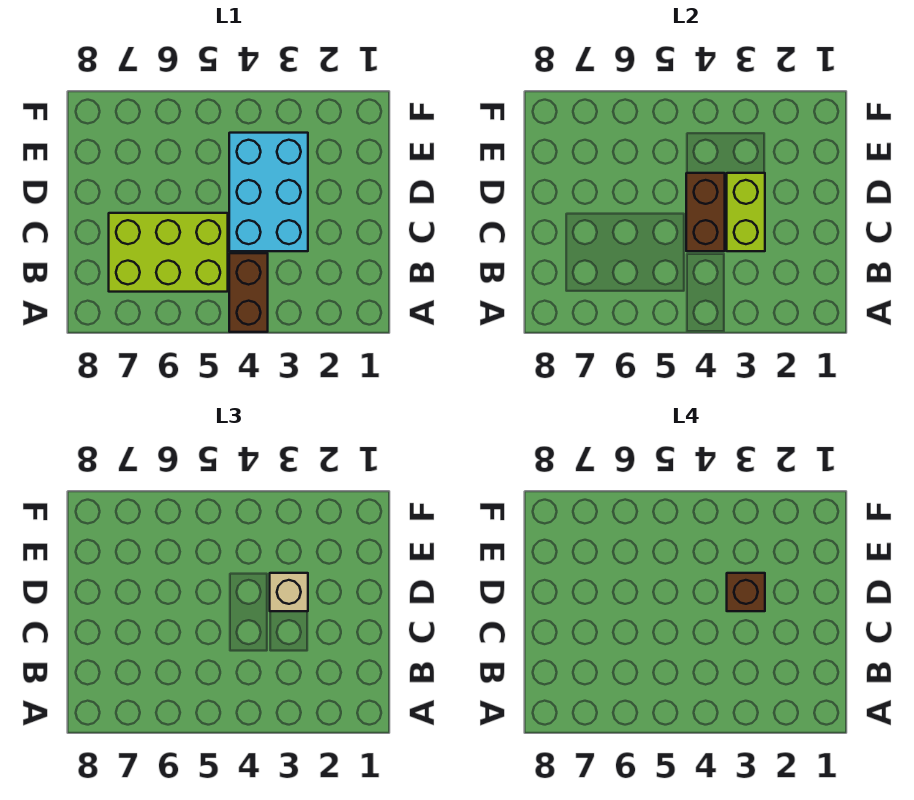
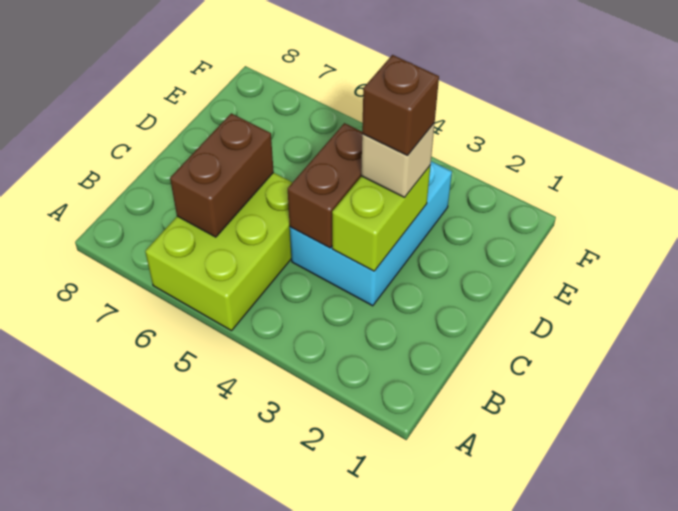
brown 1x2 brick [229,253,268,332] -> brown 1x2 brick moved to [170,113,274,237]
lime 2x3 brick [109,213,228,292] -> lime 2x3 brick turned to [145,173,293,331]

